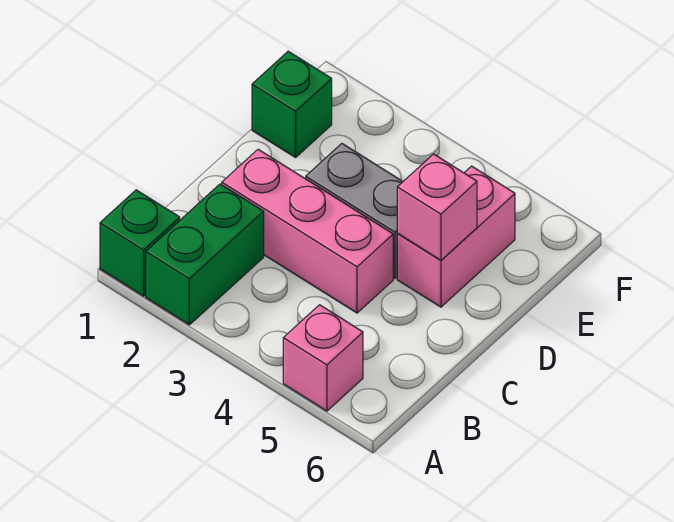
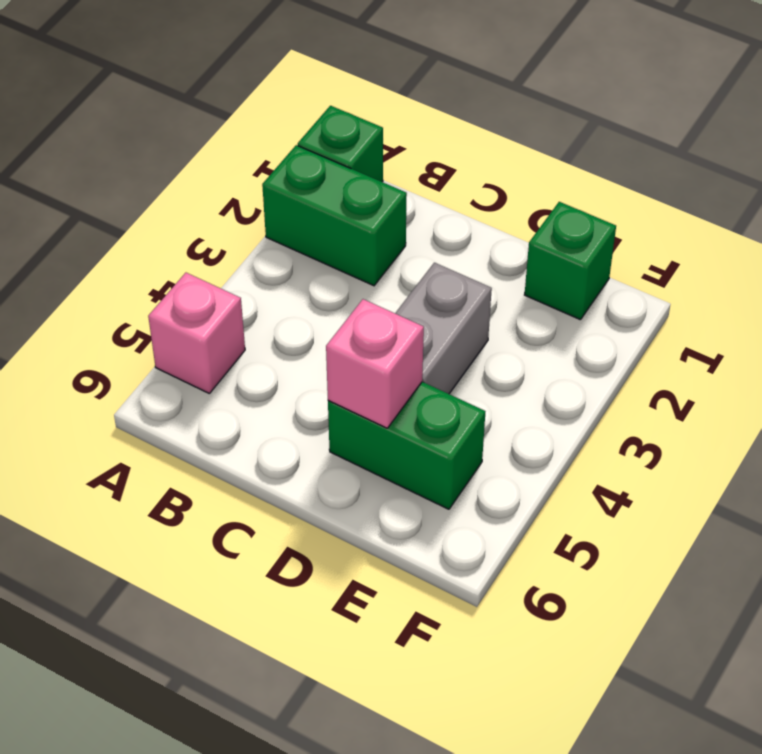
pink 1x3 brick [222,149,393,313] -> none
pink 1x2 brick [397,166,515,307] -> green 1x2 brick [328,382,485,509]

